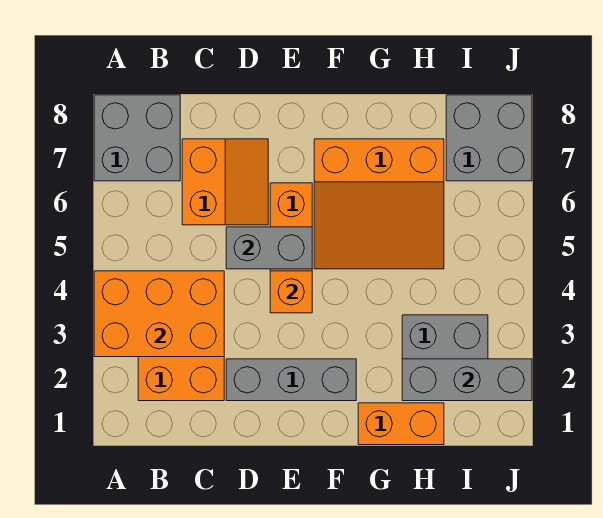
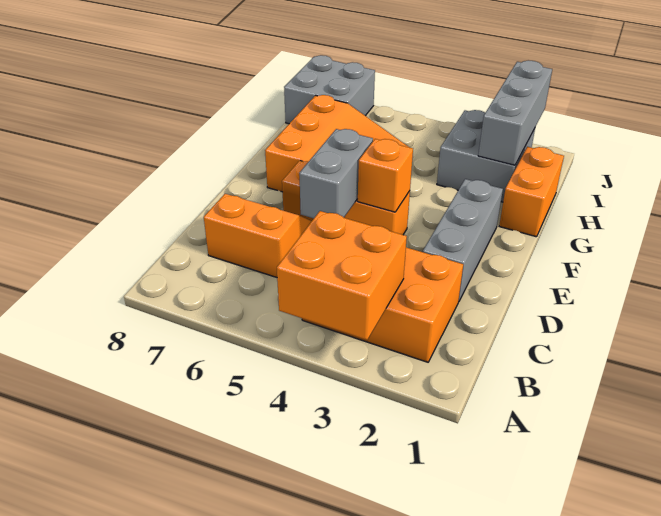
orange 2x3 brick [94,271,224,357] -> orange 2x2 brick [277,211,407,340]
grey 2x2 brick [94,95,180,181] -> none

